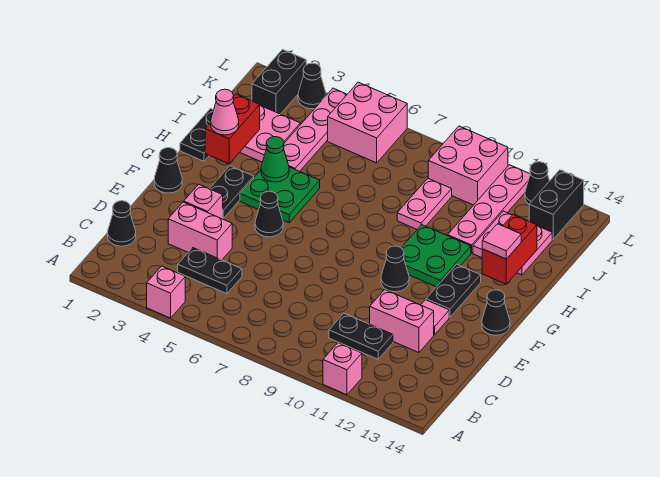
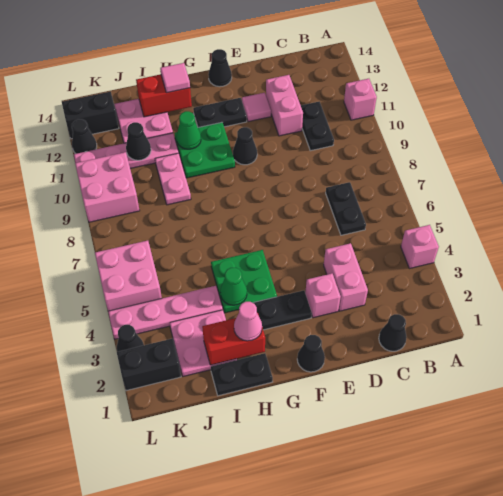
black 1x2 plate [178,248,242,294] -> black 1x2 plate moved to [326,182,366,235]
black 1x1 cone [255,191,283,237] -> black 1x1 cone moved to [126,122,151,160]
none -> green 1x1 cone [177,111,201,149]
pink 1x2 plate [397,178,452,229] -> pink 1x2 plate turned to [155,153,191,205]

